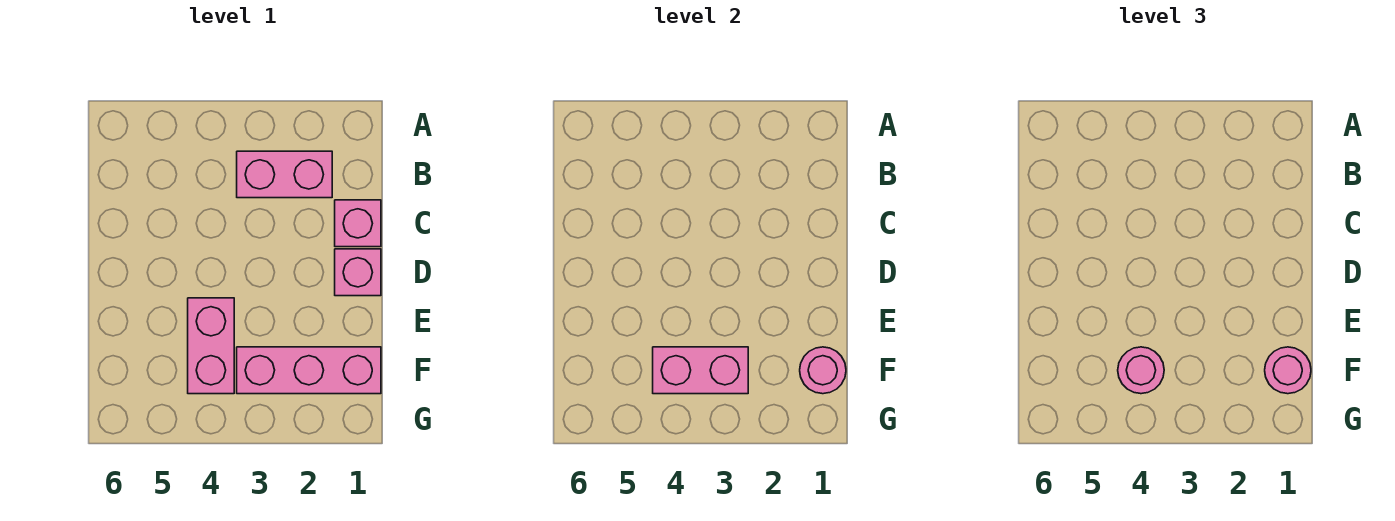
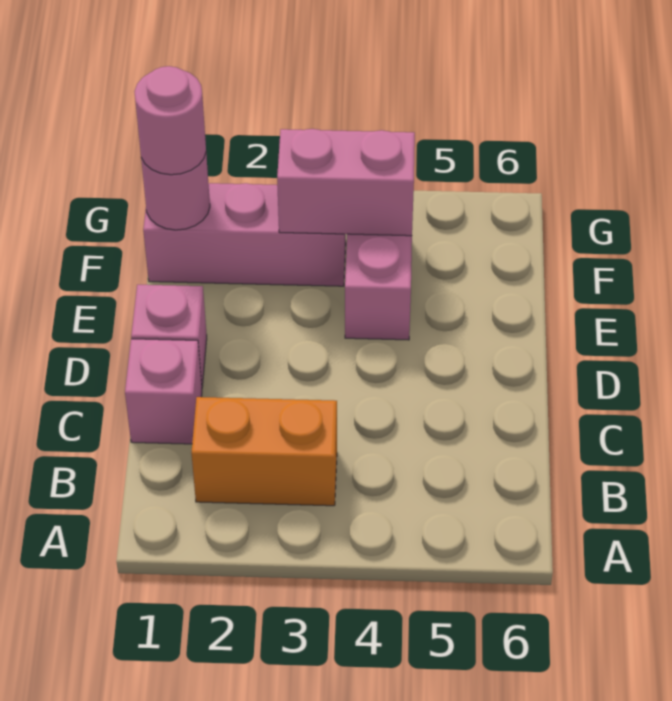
pink 1x2 brick [237,151,332,198] -> orange 1x2 brick [191,397,337,506]
pink 1x1 round brick [1118,347,1164,394] -> none

